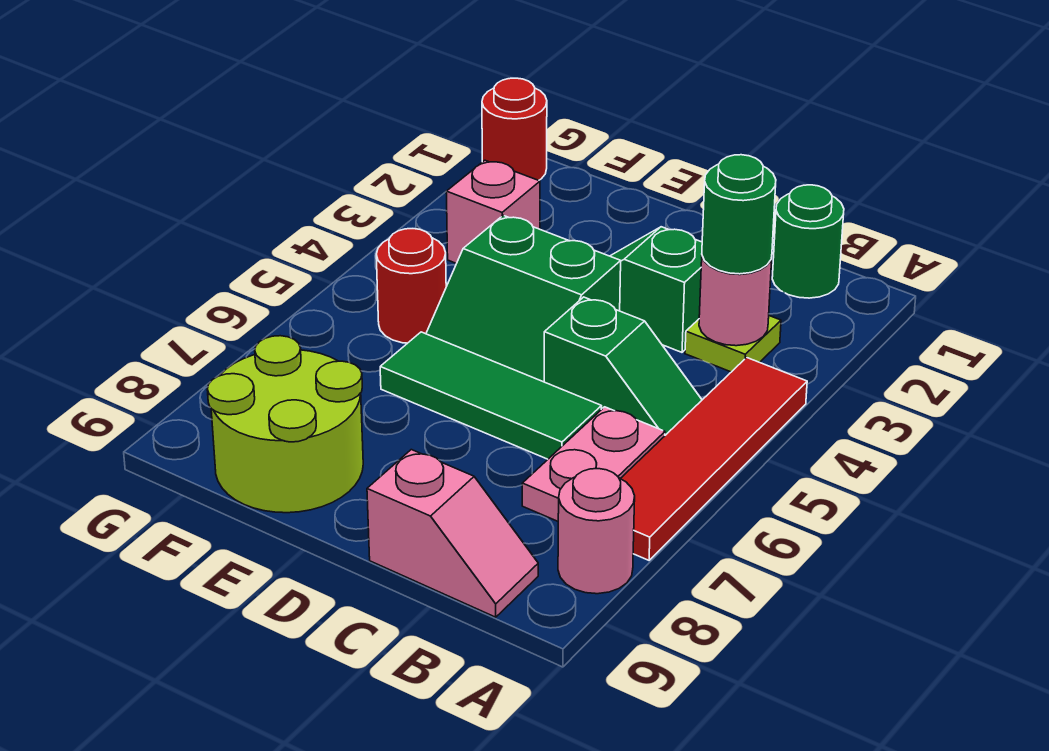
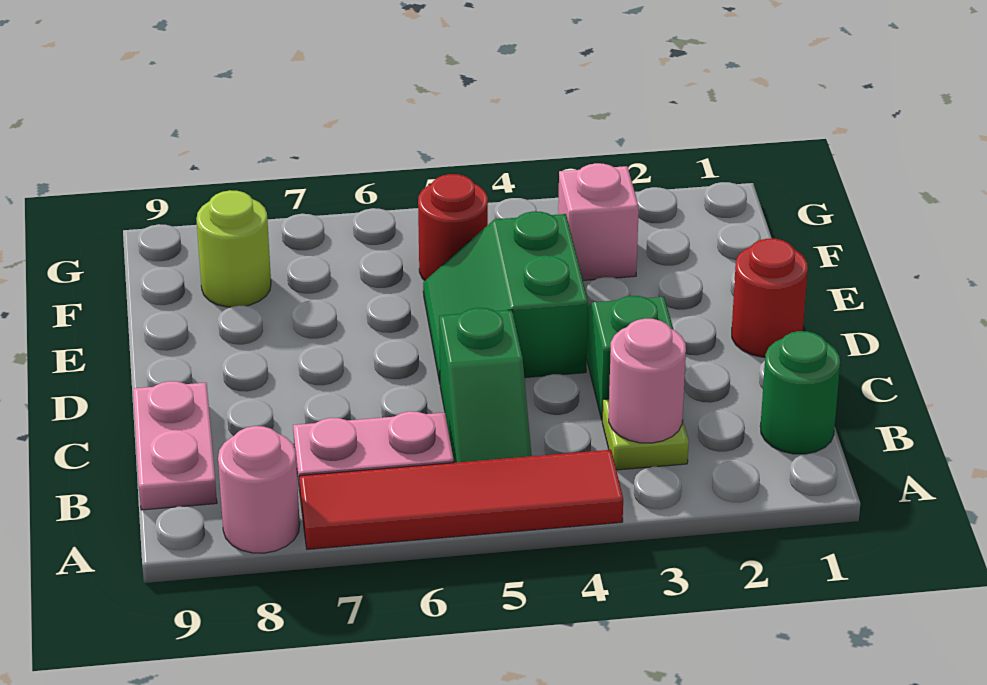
green 1x1 round brick [702,155,776,274] -> none
pink 1x2 slope [367,450,538,617] -> pink 1x2 plate [133,381,217,510]
green 1x3 tile [380,332,602,459] -> none
lime 2x2 round brick [207,336,363,513] -> lime 1x1 round brick [196,190,271,307]
red 1x1 round brick [482,78,547,180] -> red 1x1 round brick moved to [732,239,808,357]

